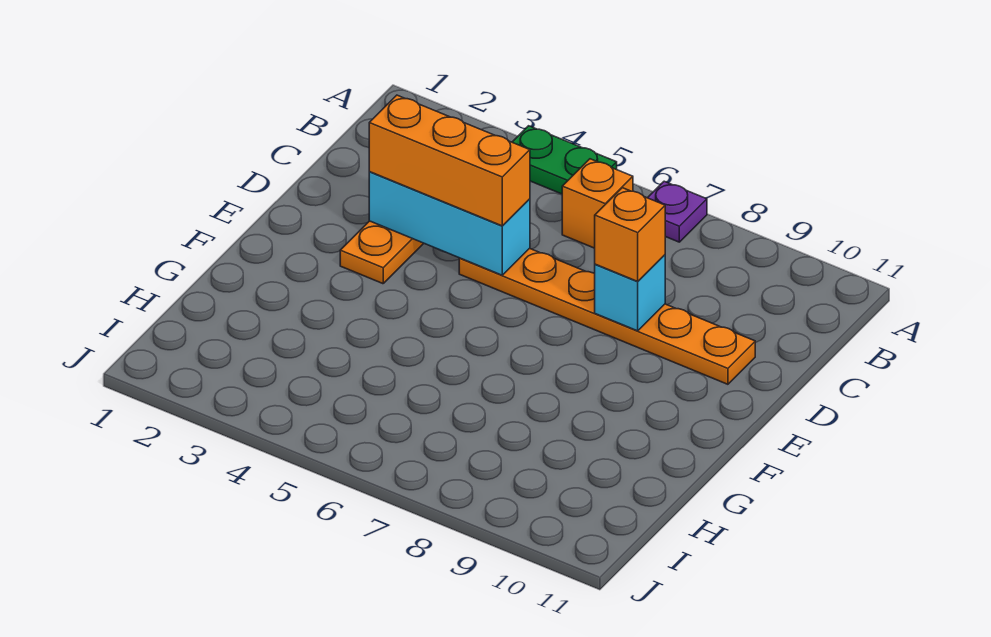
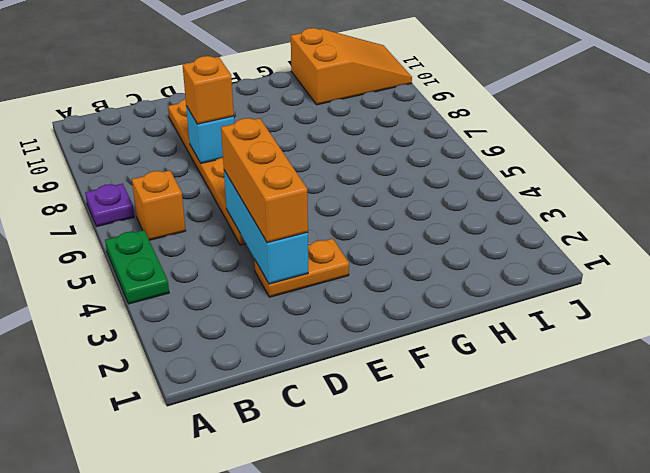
none -> orange 2x3 slope [291,28,412,105]

